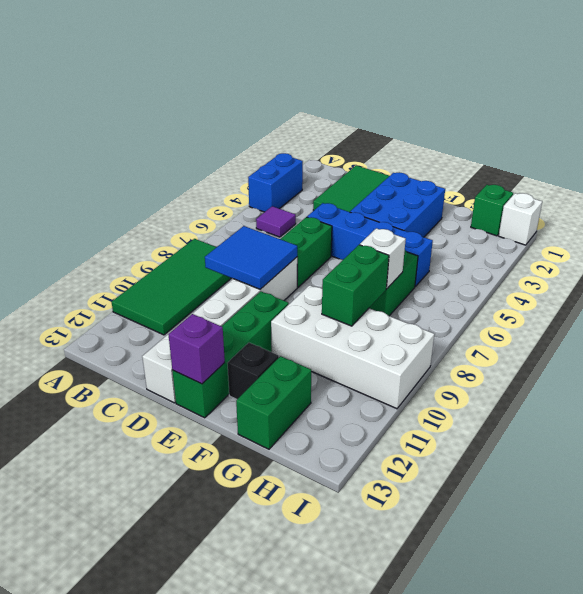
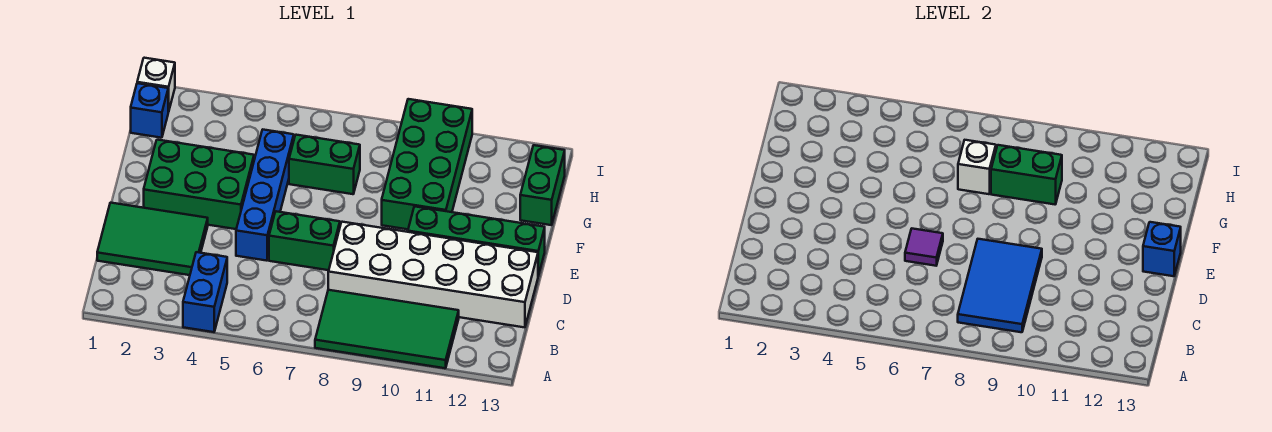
blue 1x2 brick [248,153,303,212] -> blue 1x2 brick turned to [183,252,227,332]
purple 1x1 tile [256,206,296,237] -> purple 1x1 tile moved to [905,229,943,266]
blue 2x2 tile [205,226,297,289] -> blue 2x3 tile [958,239,1042,332]
white 1x6 brick [142,257,297,403] -> white 2x6 brick [328,222,538,327]
blue 2x3 brick [350,172,445,237] -> green 2x3 brick [144,140,254,229]
purple 1x1 brick [168,314,225,384] -> blue 1x1 brick [1143,222,1181,276]
white 2x4 brick [271,285,434,409] -> green 2x4 brick [382,99,472,229]
black 1x1 brick [227,343,279,399] -> none
green 1x2 brick [236,356,311,449] -> green 1x2 brick turned to [520,145,565,225]
green 1x1 brick [471,185,513,236] -> blue 1x1 brick [131,83,168,138]

